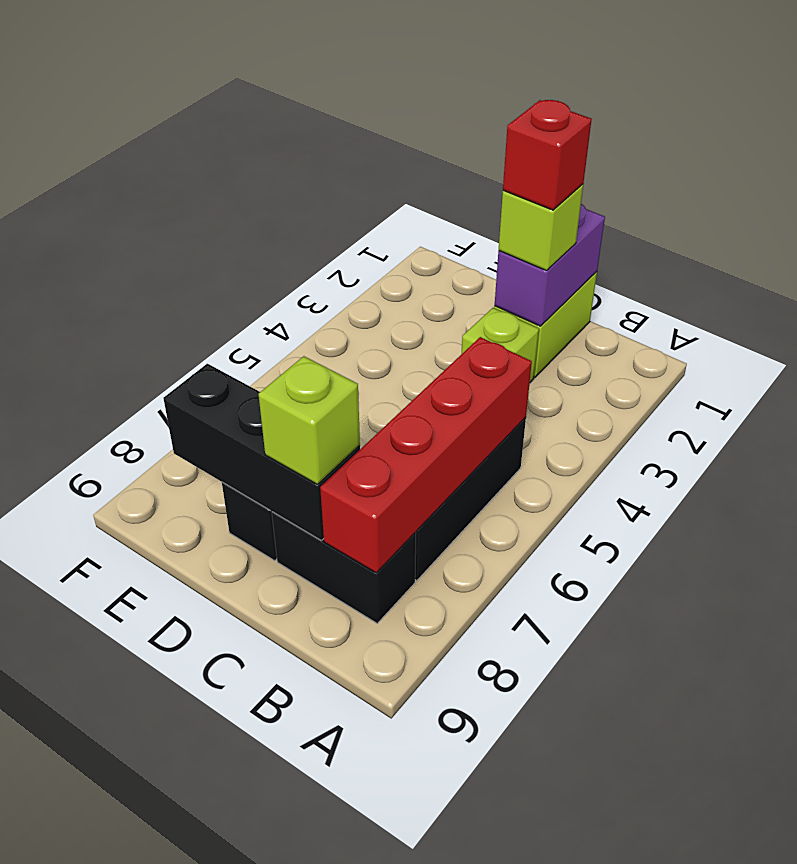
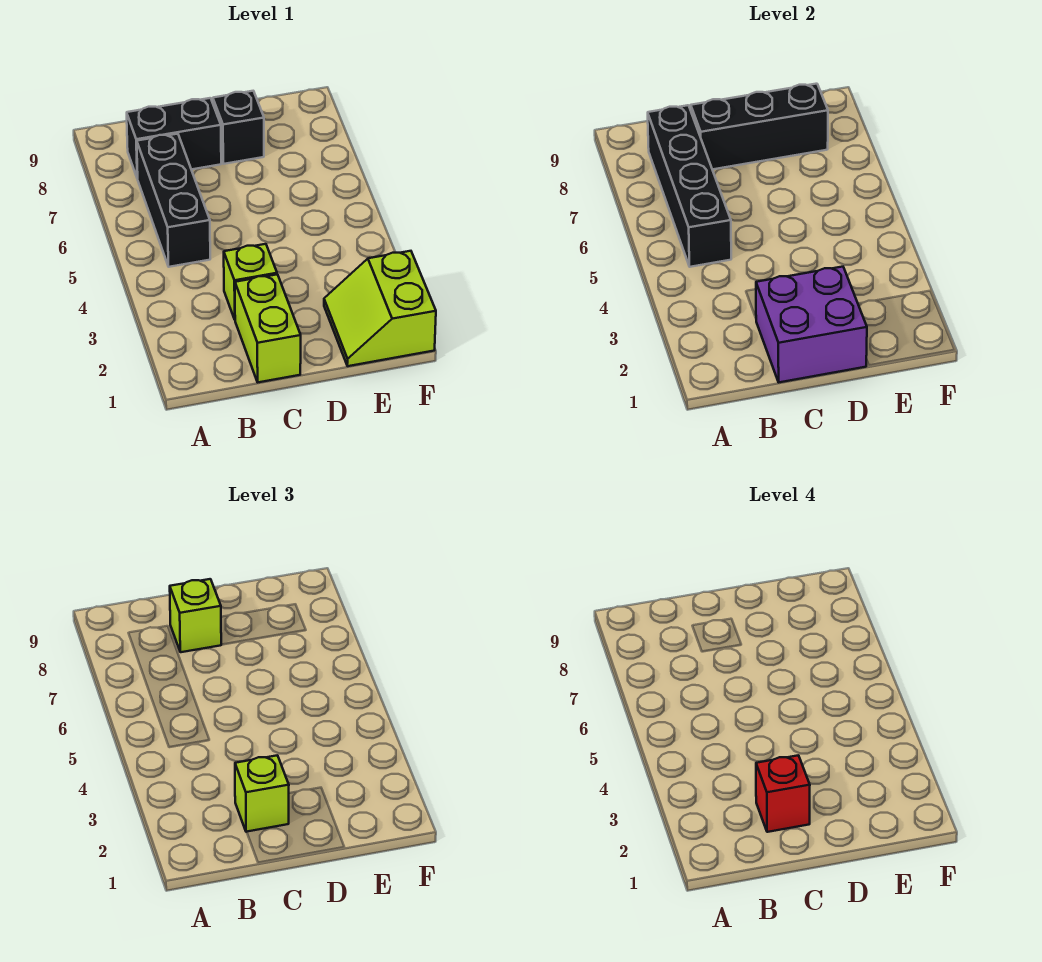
red 1x4 brick [320,337,532,573] -> black 1x4 brick [648,105,731,267]
purple 1x2 brick [495,204,605,326] -> purple 2x2 brick [756,267,867,382]
none -> lime 2x2 slope [324,251,436,366]

